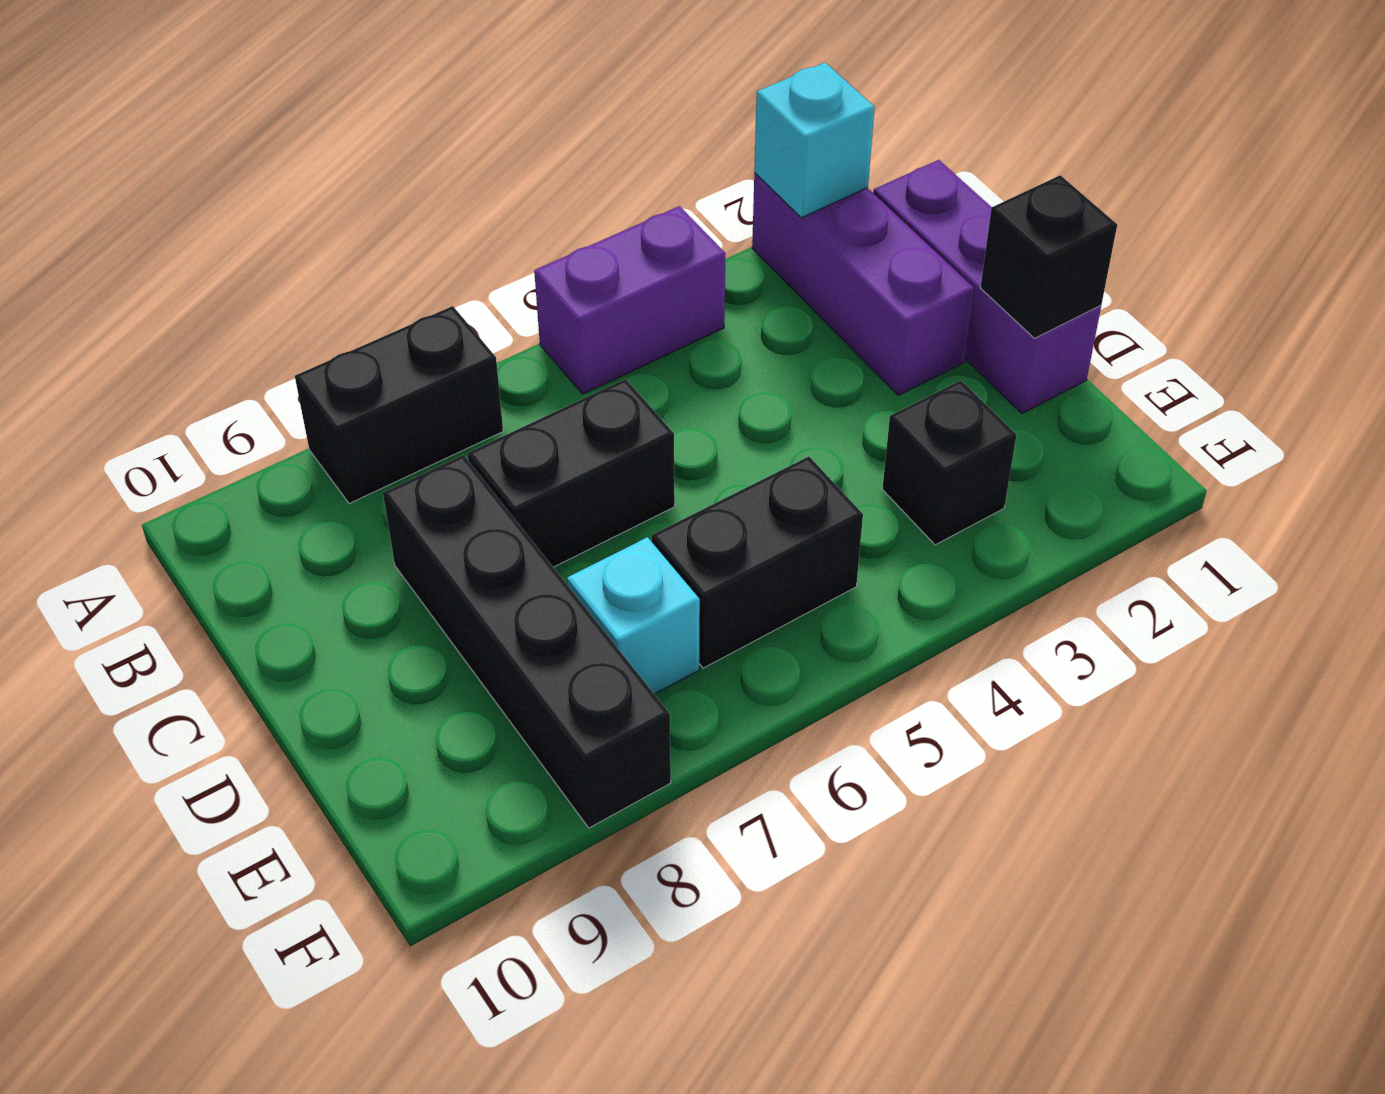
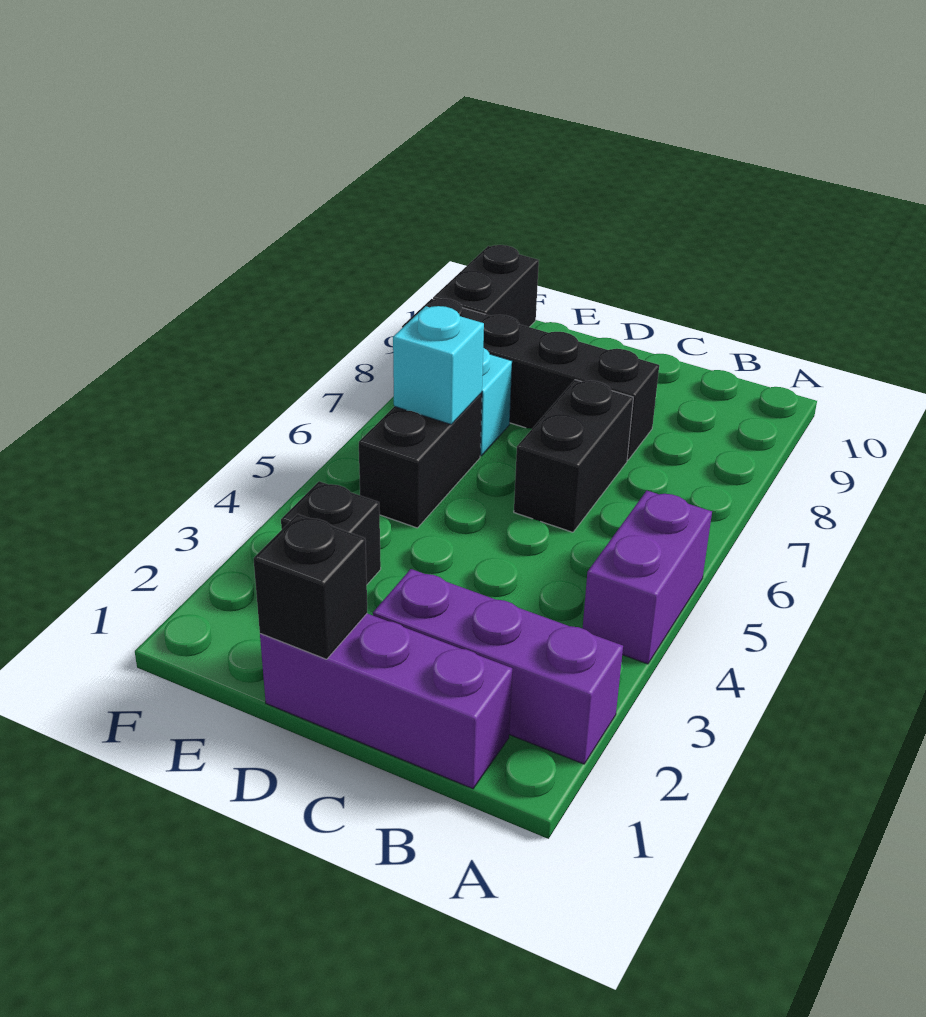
cyan 1x1 brick [754,63,875,218] -> cyan 1x1 brick moved to [393,306,484,424]
black 1x2 brick [295,306,503,504] -> black 1x2 brick moved to [433,245,539,327]

